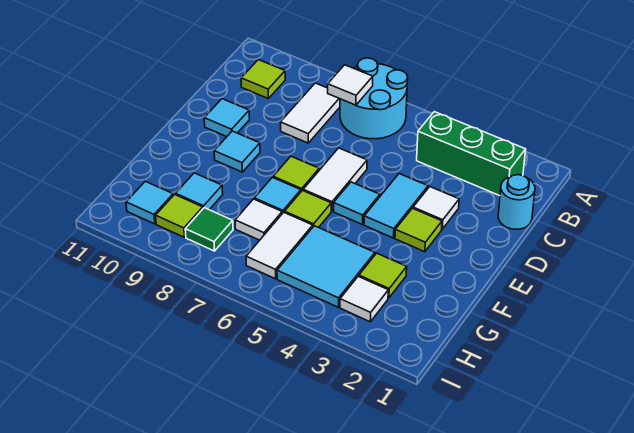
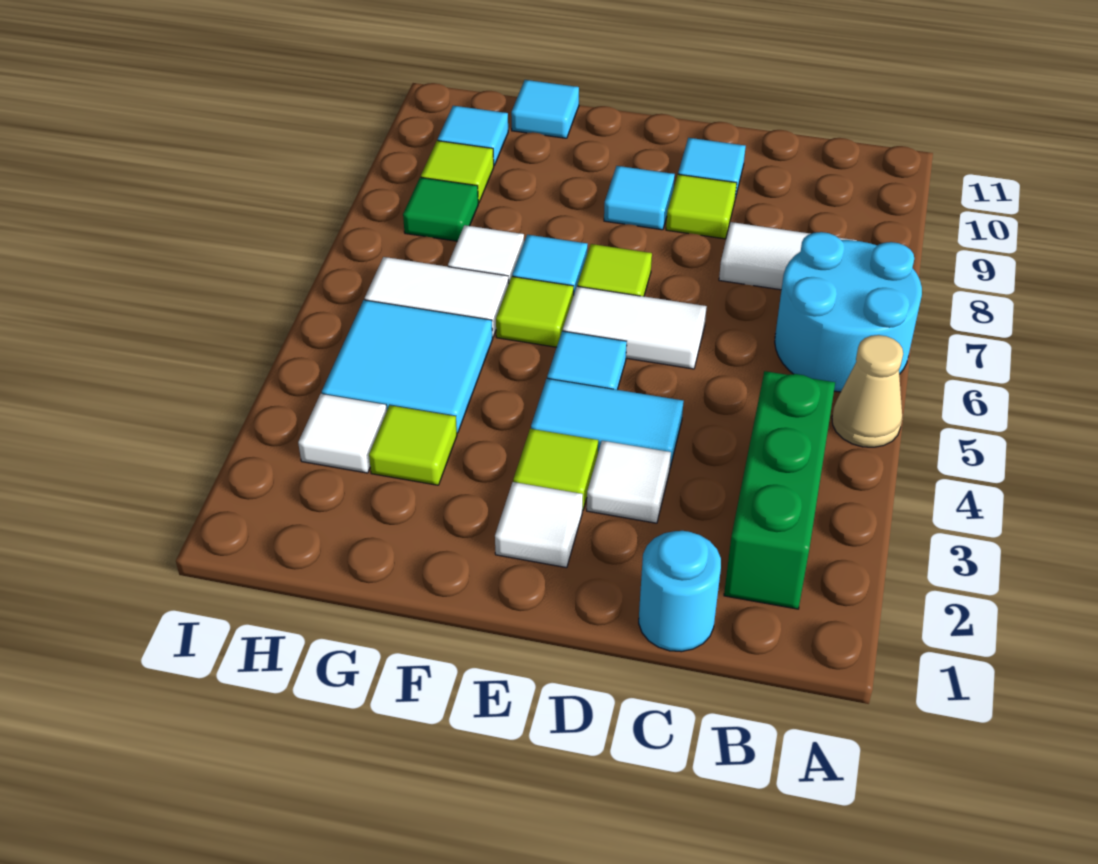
none -> tan 1x1 cone [832,335,903,447]
white 1x1 tile [328,65,373,105] -> white 1x1 tile moved to [495,482,583,568]
lime 1x1 tile [241,60,285,98] -> lime 1x1 tile moved to [666,174,737,239]
cyan 1x1 tile [176,173,223,210] -> cyan 1x1 tile moved to [511,80,579,138]

